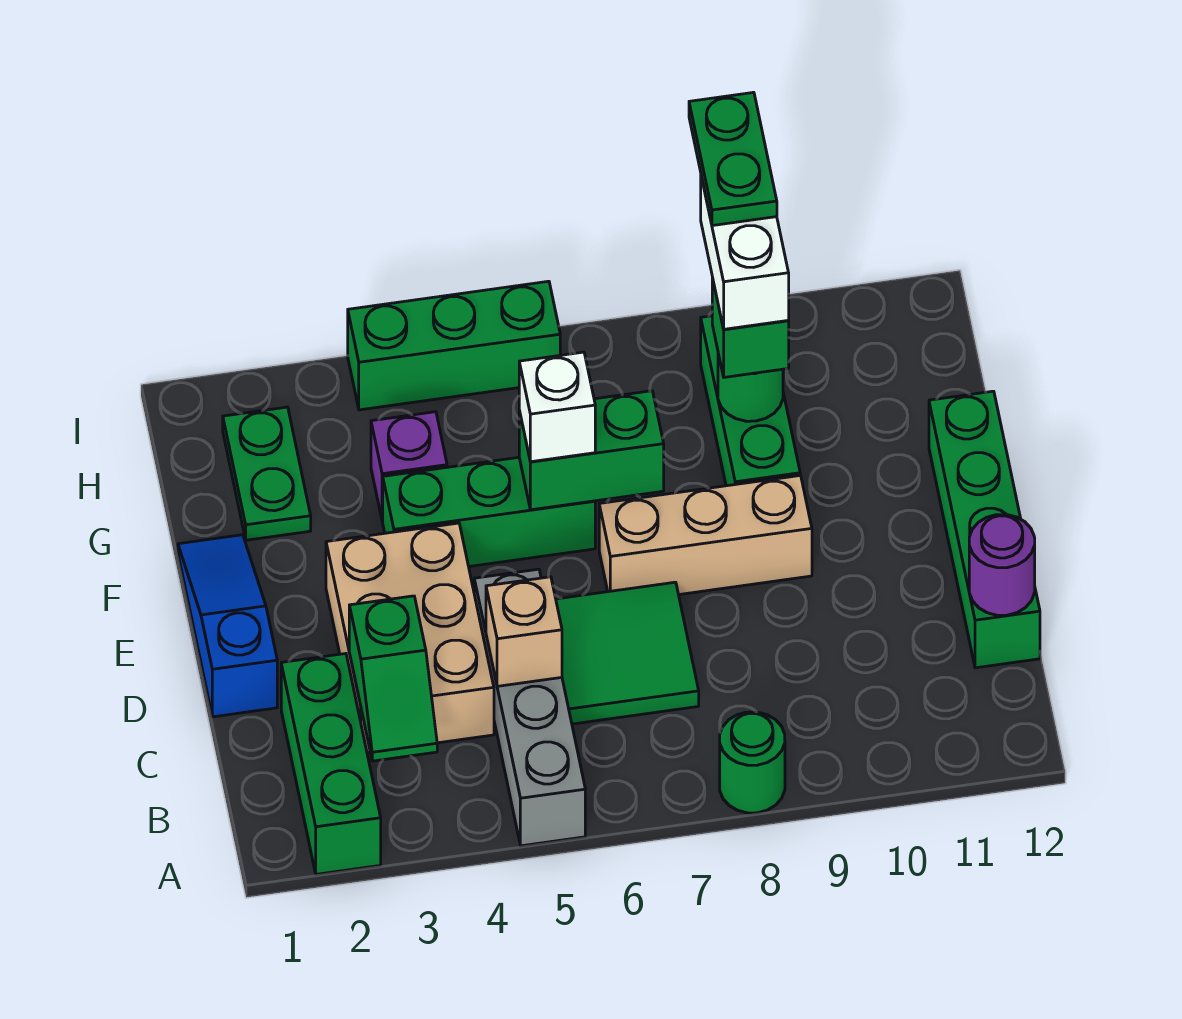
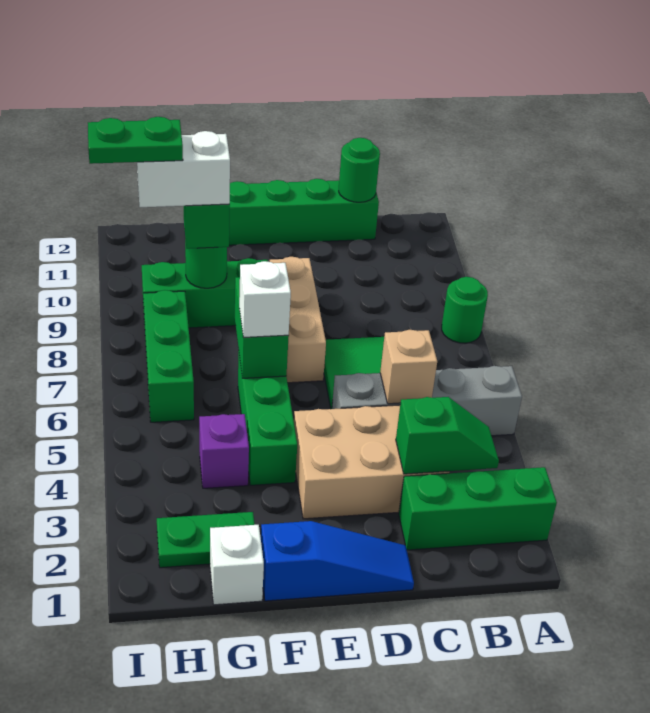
purple 1x1 round brick [969,515,1035,615] -> green 1x1 round brick [339,138,380,202]
blue 1x3 slope [178,535,277,717] -> blue 1x3 slope turned to [261,521,414,601]
none -> white 1x1 brick [210,525,264,605]
green 1x3 brick [348,281,560,410] -> green 1x3 brick moved to [143,290,194,422]

